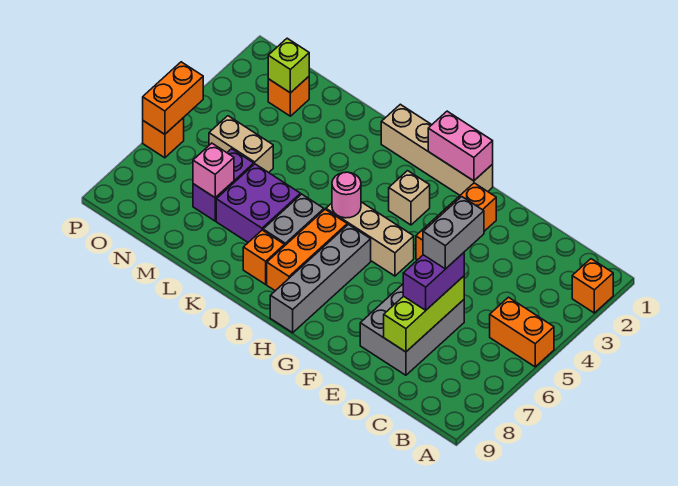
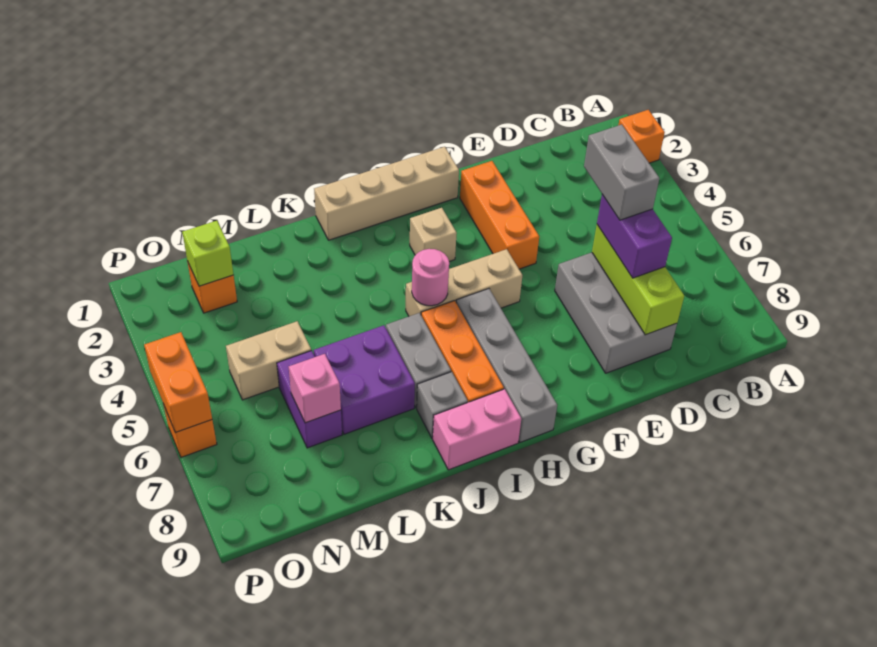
orange 1x2 brick [490,297,554,367] -> none
pink 1x2 brick [428,111,493,181] -> pink 1x2 brick moved to [433,389,521,470]
orange 1x1 brick [243,230,284,284] -> grey 1x1 brick [417,372,468,438]

